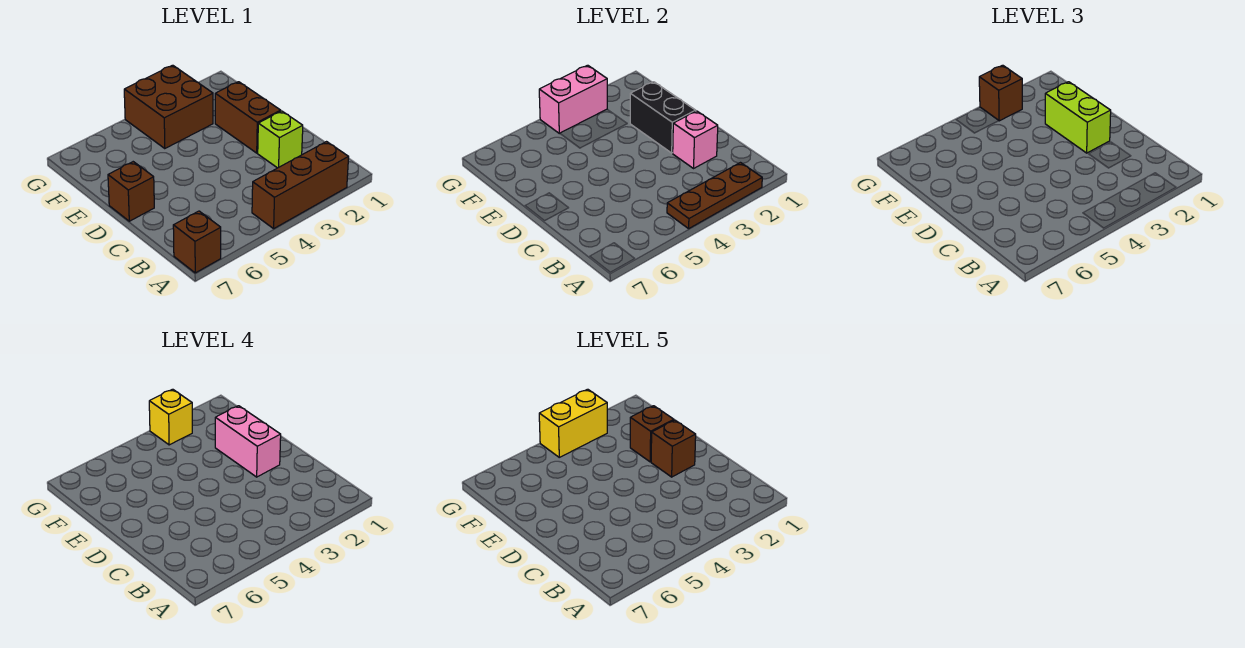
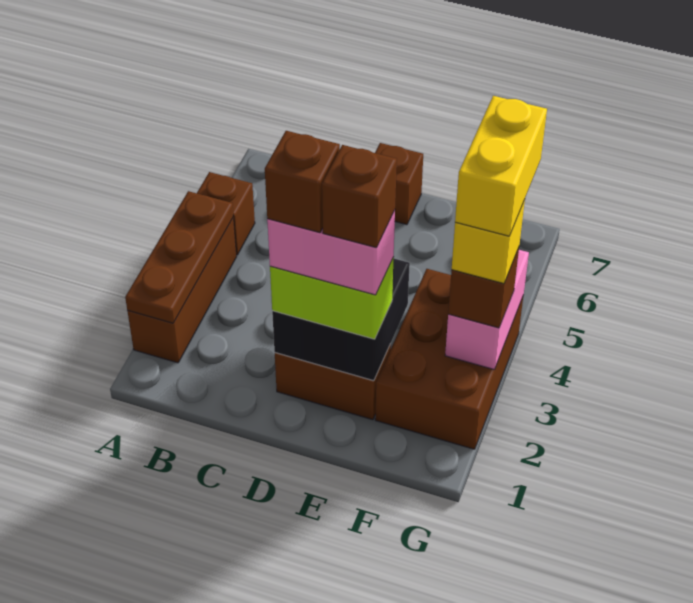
brown 1x1 brick [173,211,221,273] -> brown 1x1 brick moved to [197,172,255,255]
lime 1x1 brick [258,111,303,168] -> none
pink 1x1 brick [673,111,718,168] -> none
black 1x2 brick [630,82,696,153] -> black 2x2 brick [272,259,410,381]
brown 2x2 brick [124,65,213,149] -> brown 2x3 brick [375,269,523,449]

